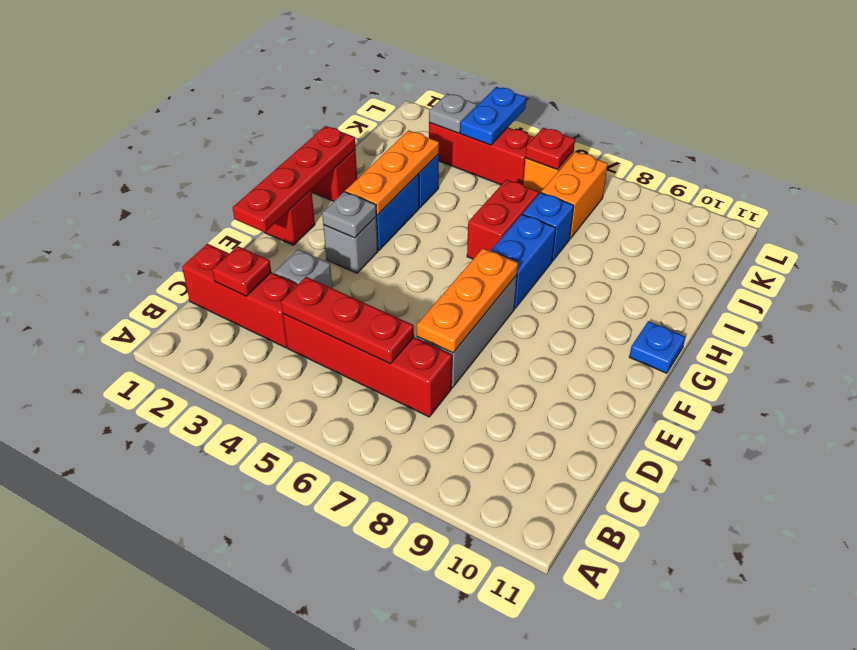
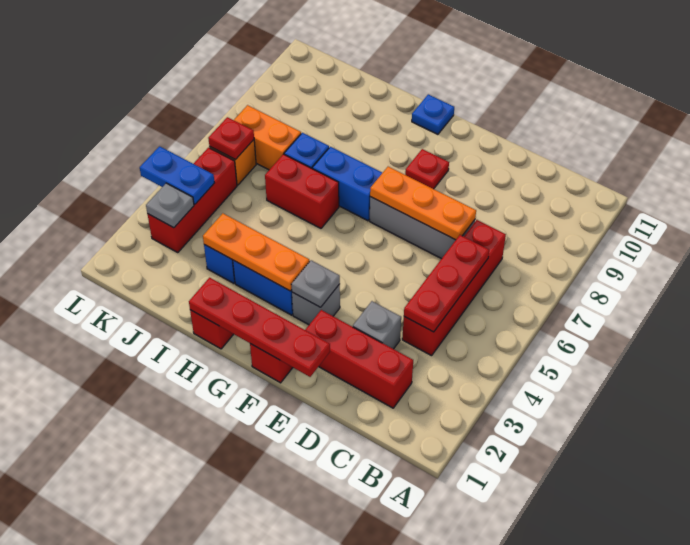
red 1x3 brick [182,244,298,348] -> red 1x3 brick turned to [305,310,413,408]
red 1x1 plate [212,246,271,296] -> red 1x1 plate moved to [405,149,449,189]

